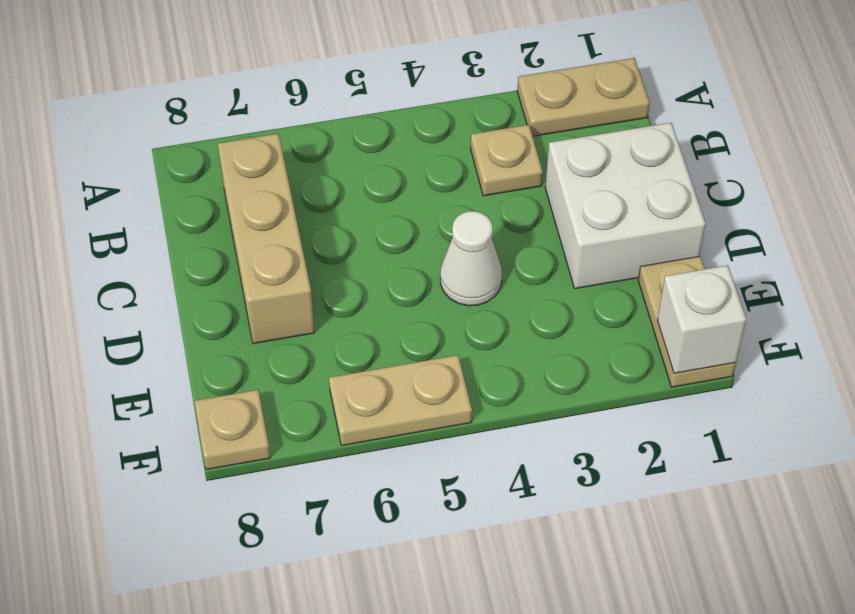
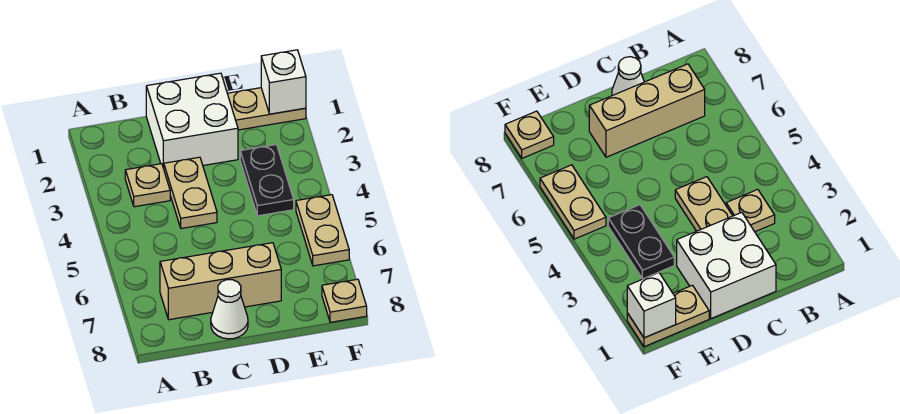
tan 1x2 plate [517,58,650,136] -> tan 1x2 plate moved to [164,157,217,229]
white 1x1 cone [440,211,502,306] -> white 1x1 cone moved to [211,280,248,339]
none -> black 1x2 plate [240,144,294,216]

